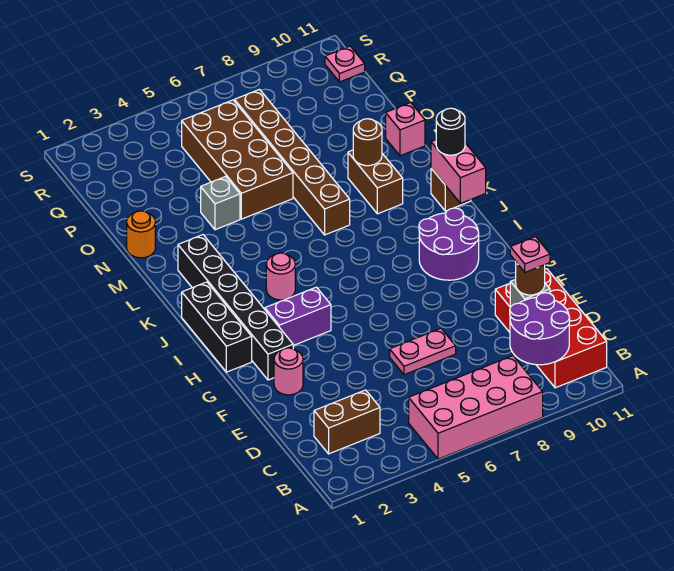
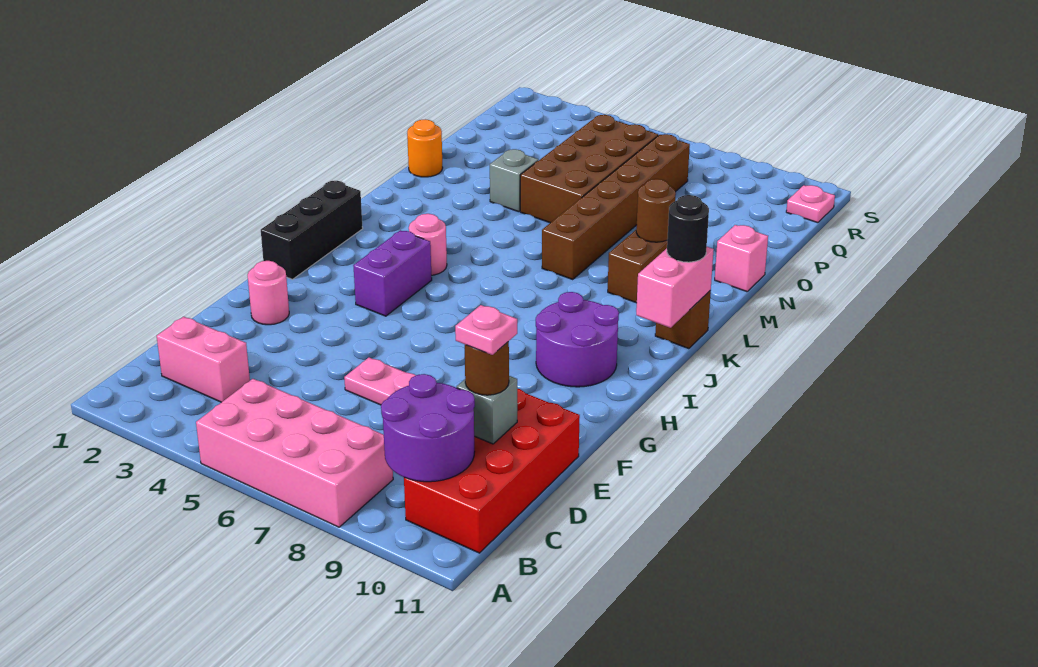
brown 1x2 brick [314,390,380,454] -> pink 1x2 brick [157,317,250,402]
black 1x6 brick [178,235,293,380] -> none
purple 1x2 brick [265,287,331,346] -> purple 1x2 brick turned to [353,230,432,316]

